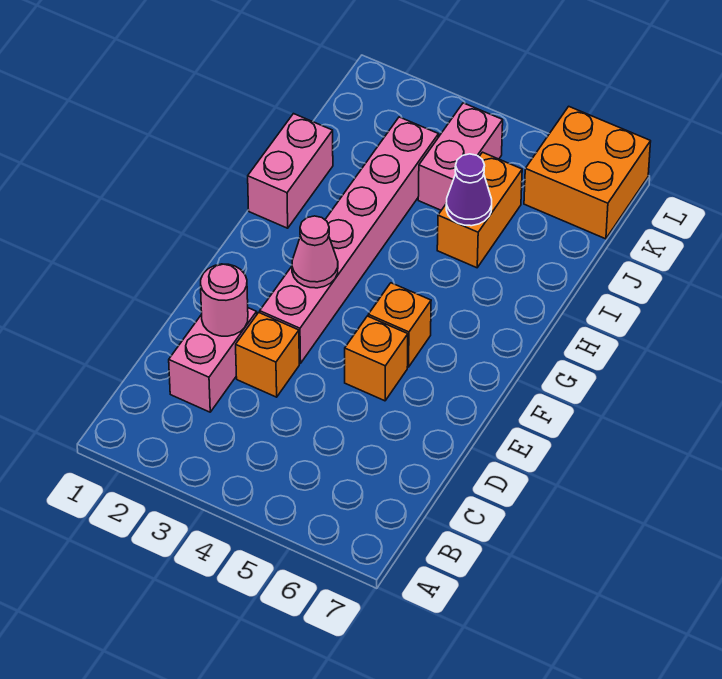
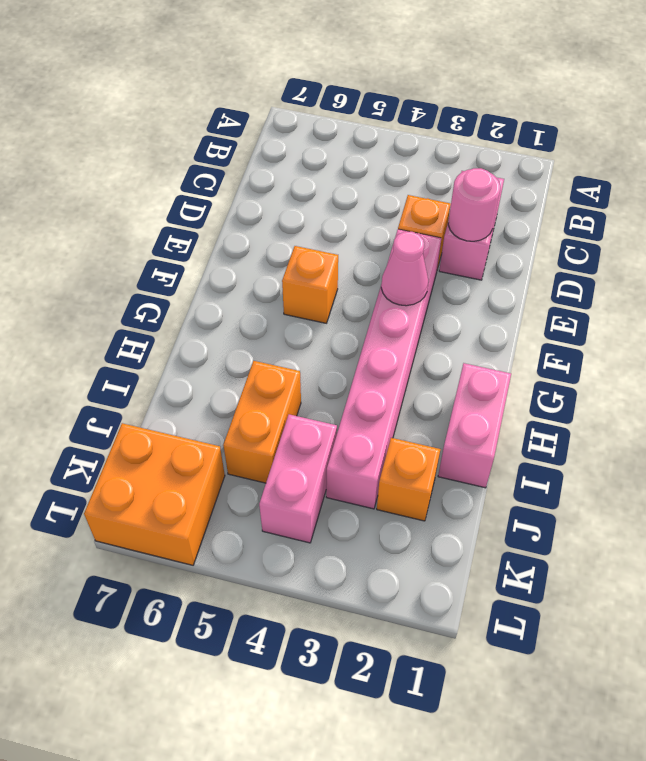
orange 1x1 brick [345,316,408,401] -> orange 1x1 brick moved to [377,438,440,521]
purple 1x1 cone [446,154,492,226] -> none

